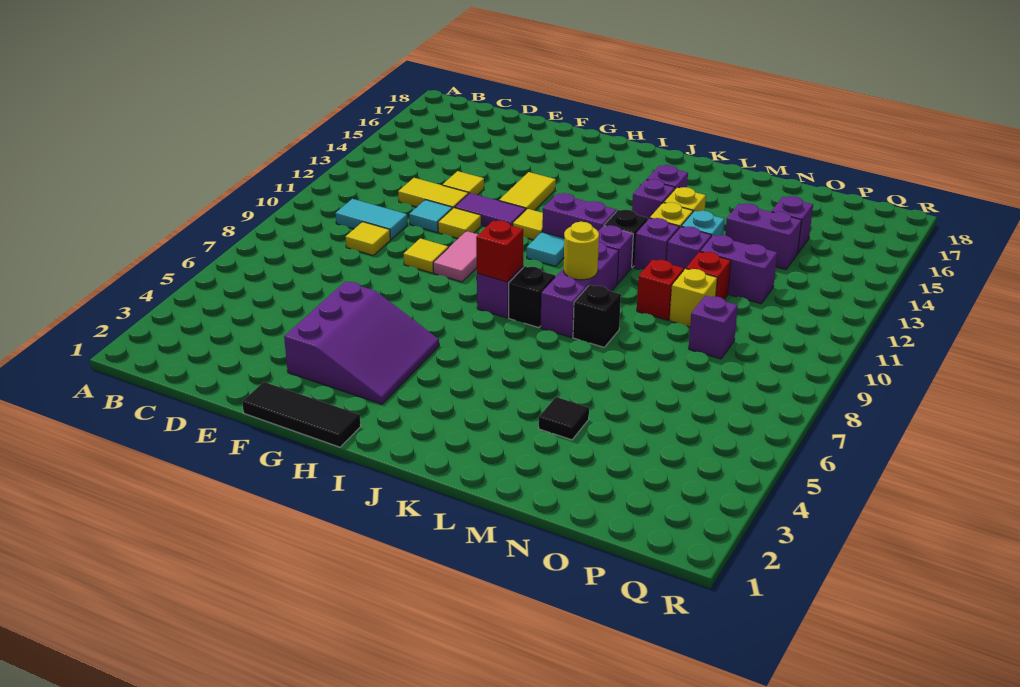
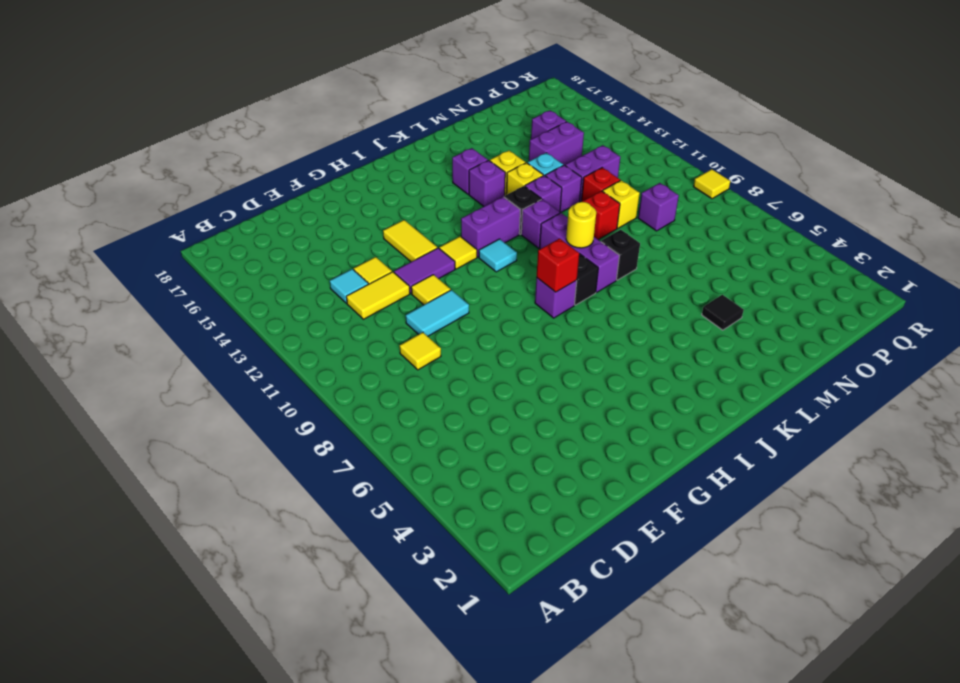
cyan 1x2 tile [335,199,408,240] -> cyan 1x2 tile moved to [406,290,469,336]
cyan 1x1 tile [409,200,452,232] -> cyan 1x1 tile moved to [330,269,368,303]
black 1x3 tile [242,382,361,447] -> none
purple 3x3 slope [284,282,439,404] -> none
yellow 1x1 tile [404,238,448,273] -> yellow 1x1 tile moved to [693,169,730,199]
pink 1x2 tile [433,231,478,282] -> none

